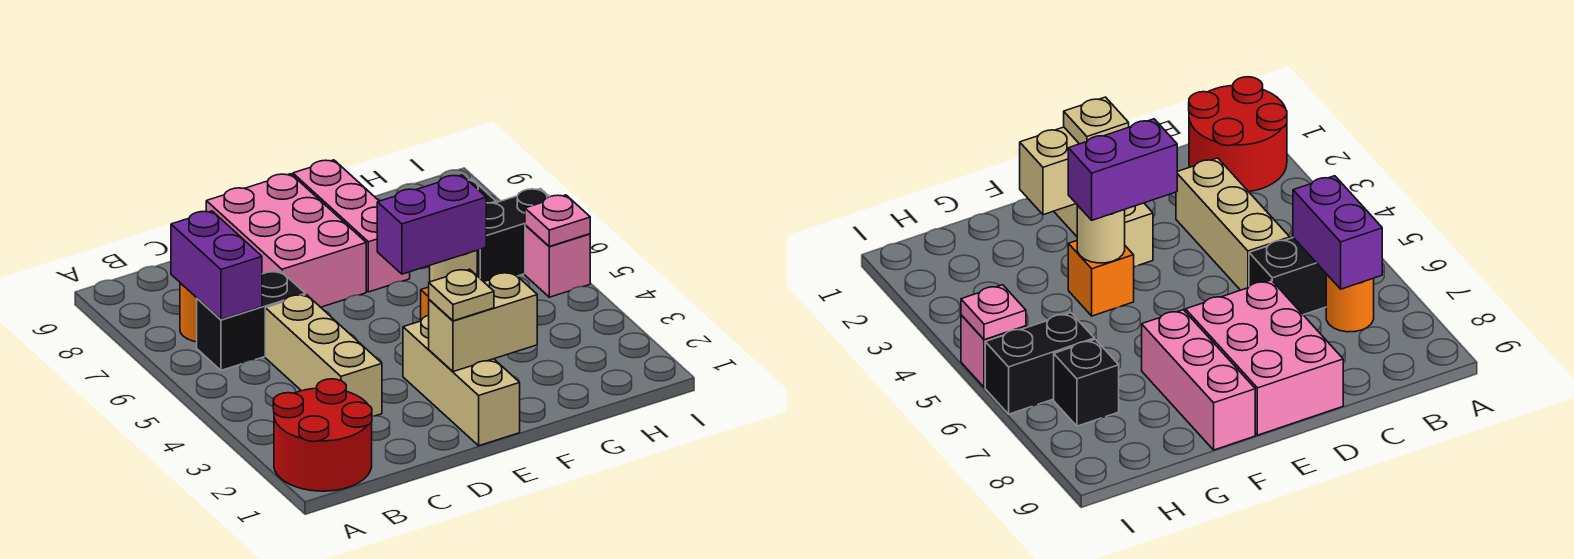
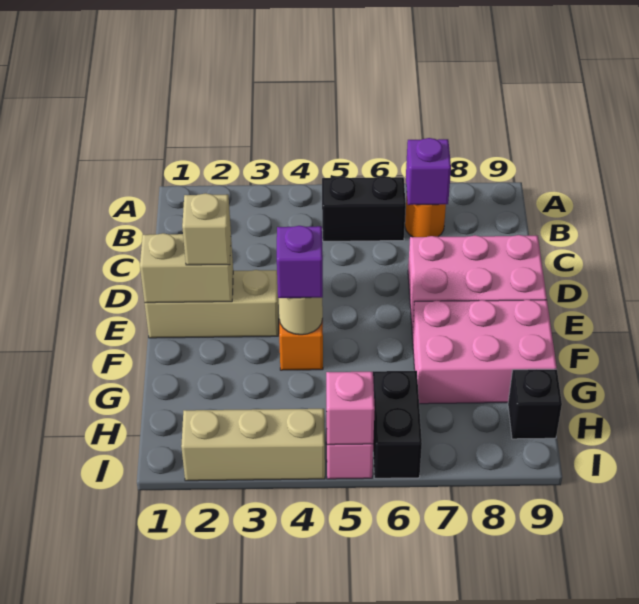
red 2x2 round brick [273,379,372,491] -> none
black 1x2 brick [197,271,305,370] -> black 1x2 brick turned to [322,176,406,241]
purple 1x2 brick [171,211,262,320] -> purple 1x1 brick [406,138,451,205]
tan 1x3 brick [265,295,382,416] -> tan 1x3 brick moved to [181,409,325,481]
tan 1x2 brick [429,273,537,372] -> tan 1x2 brick turned to [140,233,233,303]
tan 1x1 plate [429,269,494,321] -> tan 1x1 brick [182,193,231,265]
purple 1x2 brick [377,175,486,274] -> purple 1x1 brick [277,226,323,298]
pink 1x3 brick [293,160,410,292] -> pink 2x3 brick [412,300,557,404]
black 1x1 brick [1054,339,1119,426] -> black 1x1 brick moved to [508,369,562,439]
pink 1x1 plate [525,195,590,246] -> pink 1x1 brick [326,372,375,445]

